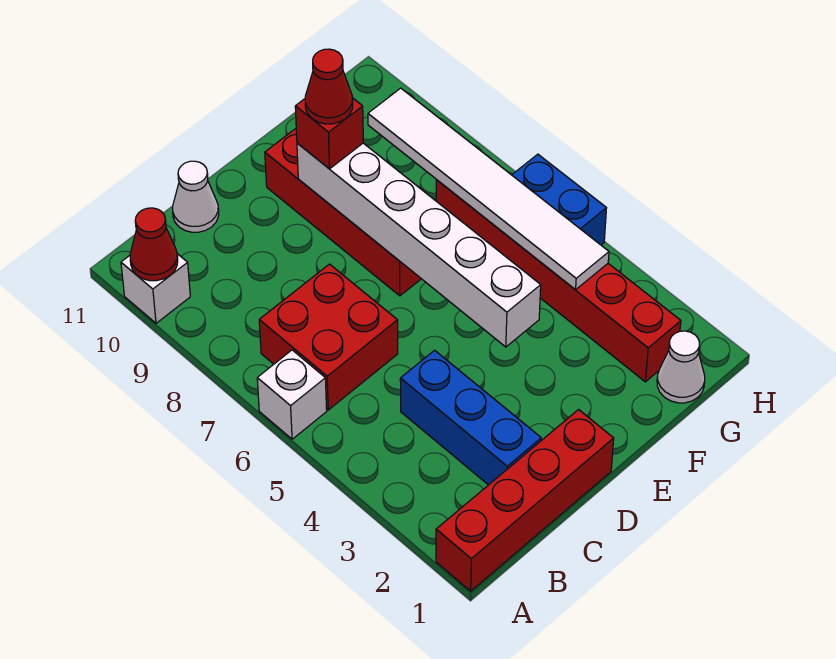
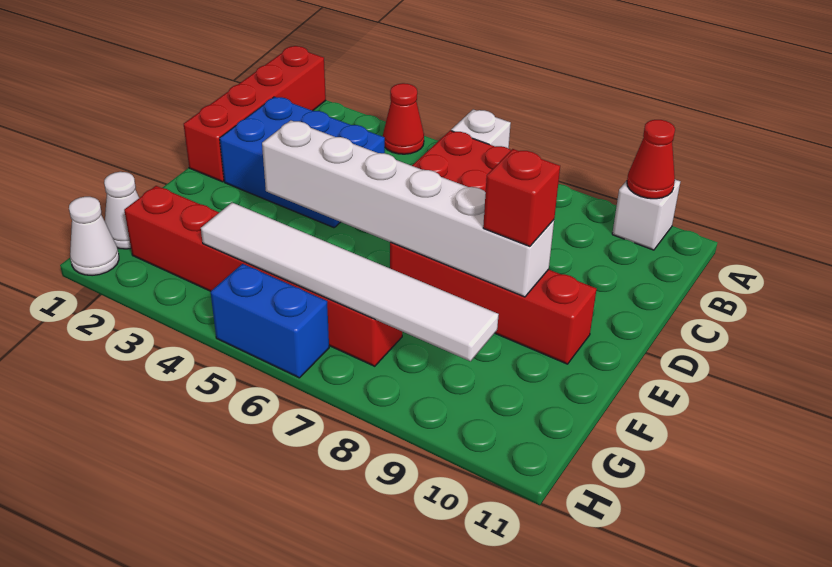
blue 1x3 brick [400,350,541,485] -> blue 2x3 brick [220,97,385,228]
white 1x1 cone [173,161,219,232] -> white 1x1 cone moved to [69,197,119,276]
red 1x1 cone [305,49,353,124] -> red 1x1 cone moved to [383,83,424,154]

